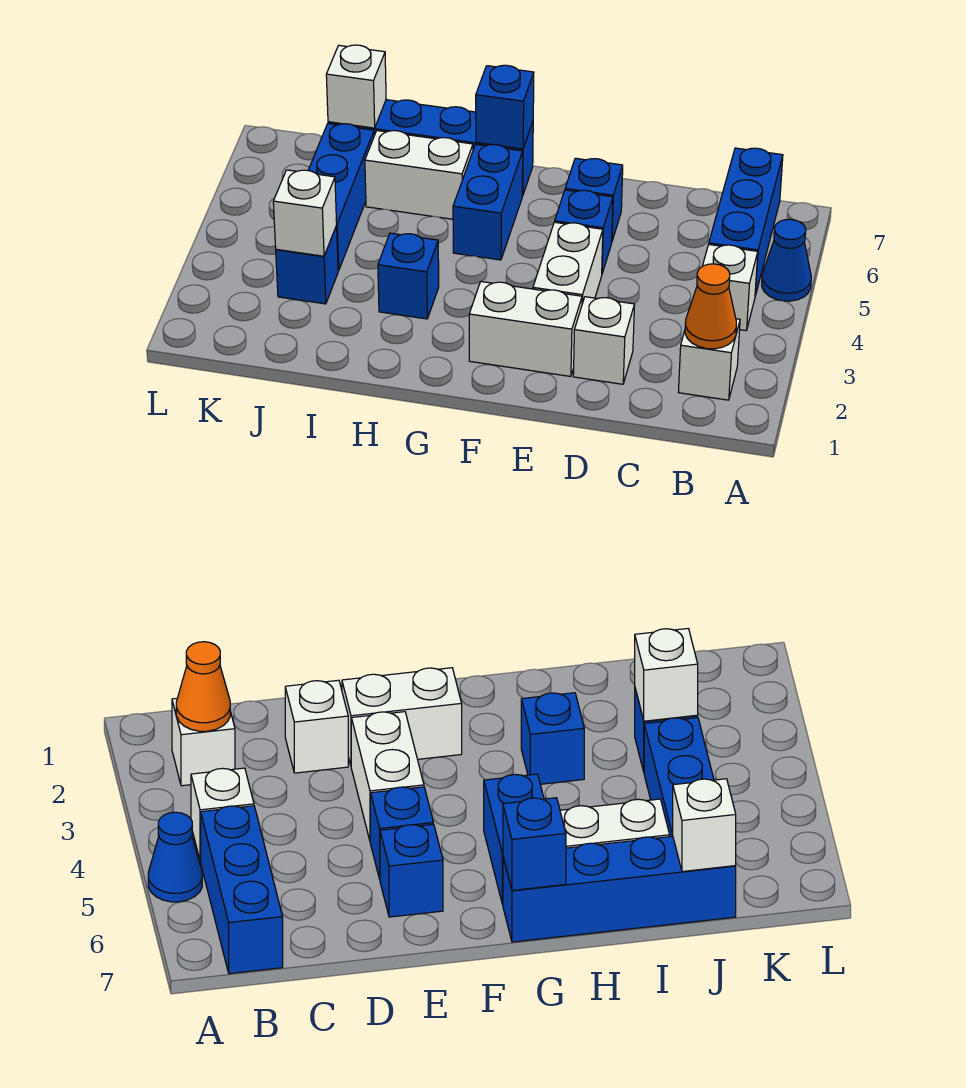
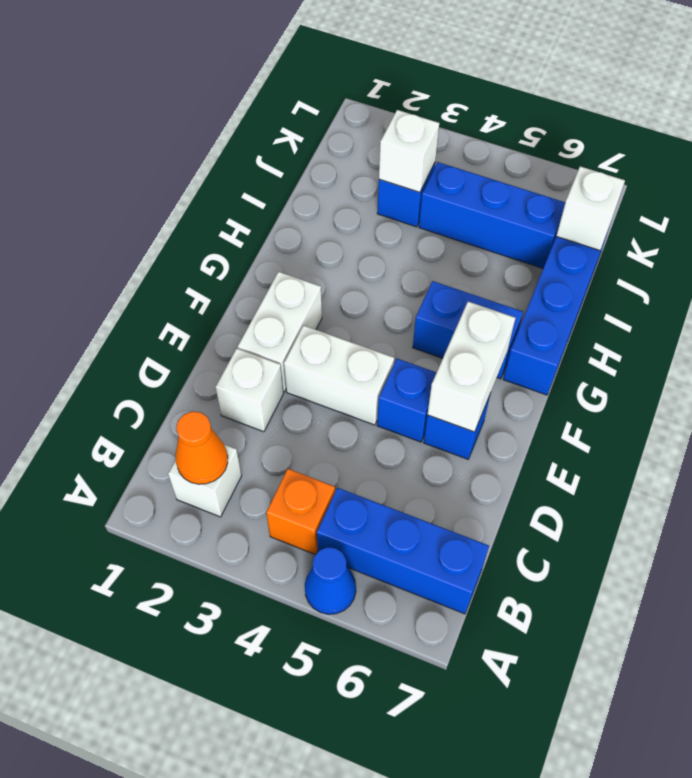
white 1x1 brick [703,244,758,331] -> orange 1x1 brick [266,469,335,555]
blue 1x1 brick [476,65,534,149] -> none
blue 1x1 brick [378,233,439,319] -> none
white 1x2 brick [365,131,473,219] -> white 1x2 brick moved to [427,302,515,432]

